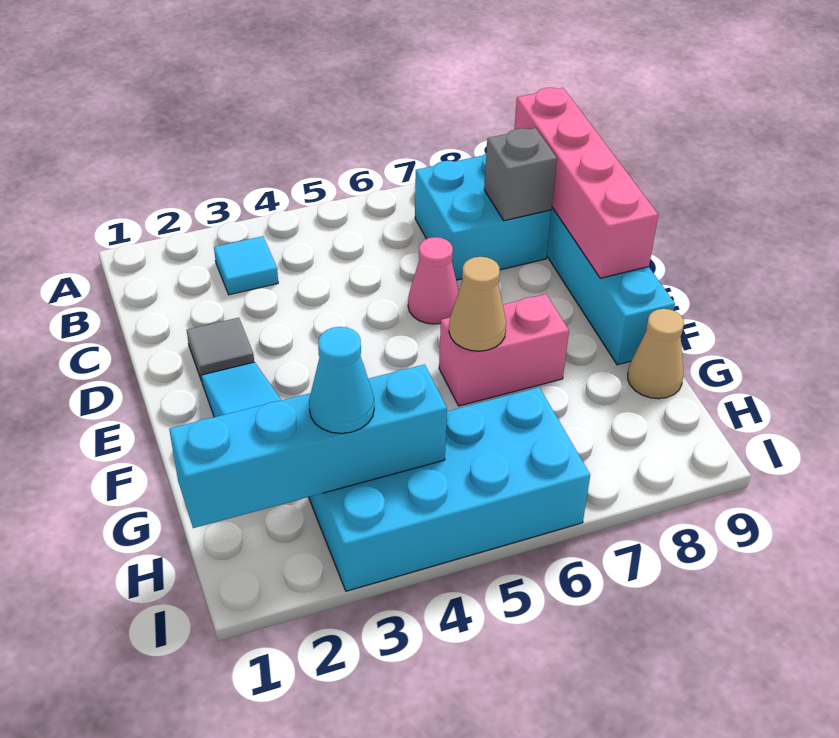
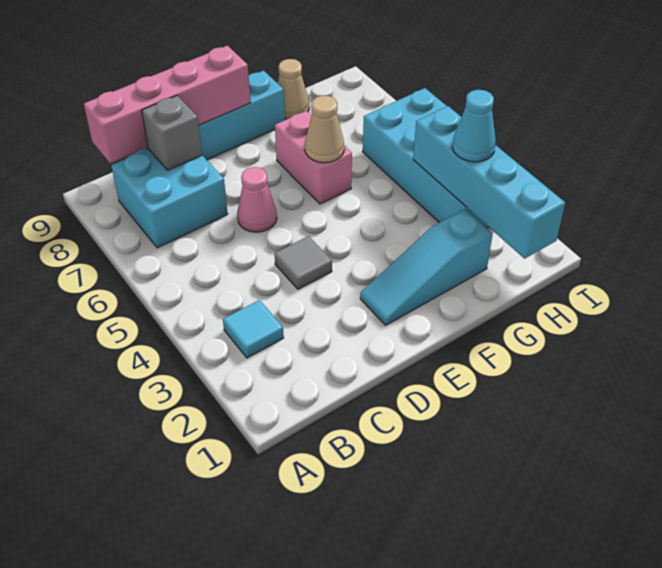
grey 1x1 tile [187,318,254,381] -> grey 1x1 tile moved to [275,236,332,289]

